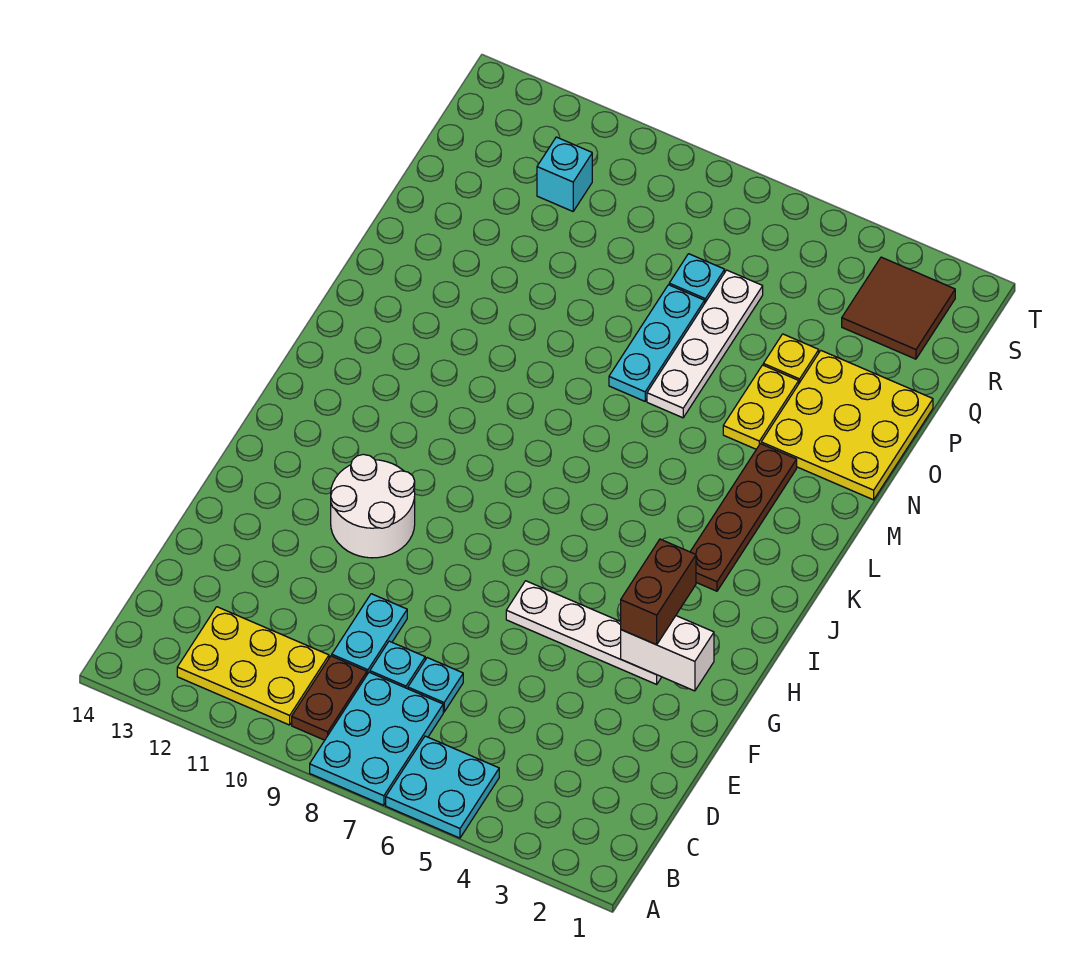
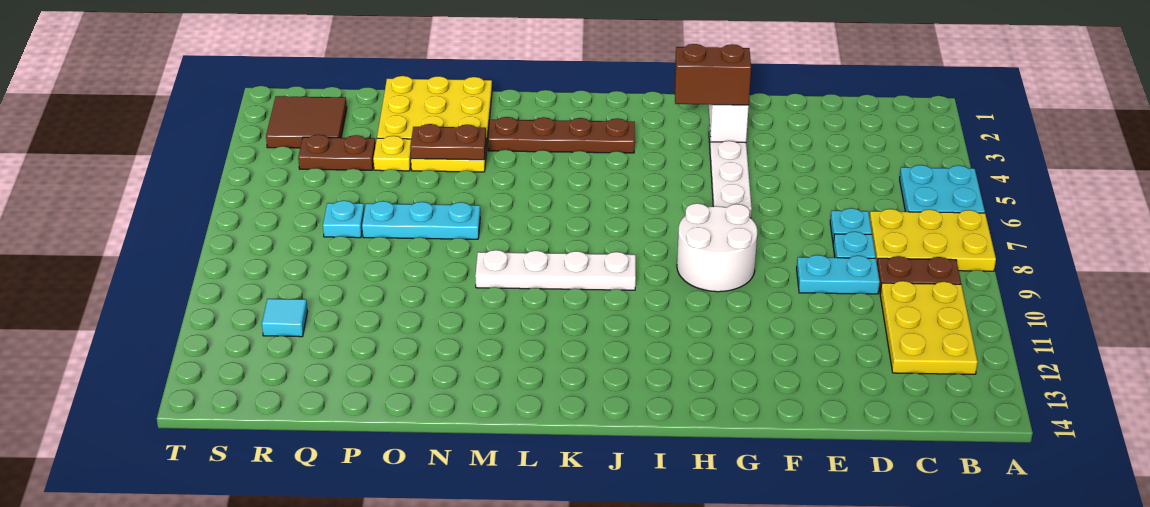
cyan 2x3 plate [310,672,443,805] -> yellow 2x3 plate [870,209,996,271]
white 2x2 round brick [331,454,415,558] -> white 2x2 round brick moved to [677,203,757,292]
none -> brown 1x2 plate [410,124,486,160]
white 1x4 plate [647,270,763,418] -> white 1x4 plate moved to [475,250,636,290]
none -> brown 1x2 plate [298,135,375,170]
cyan 1x1 brick [537,137,592,211] -> cyan 1x1 tile [262,299,308,337]

